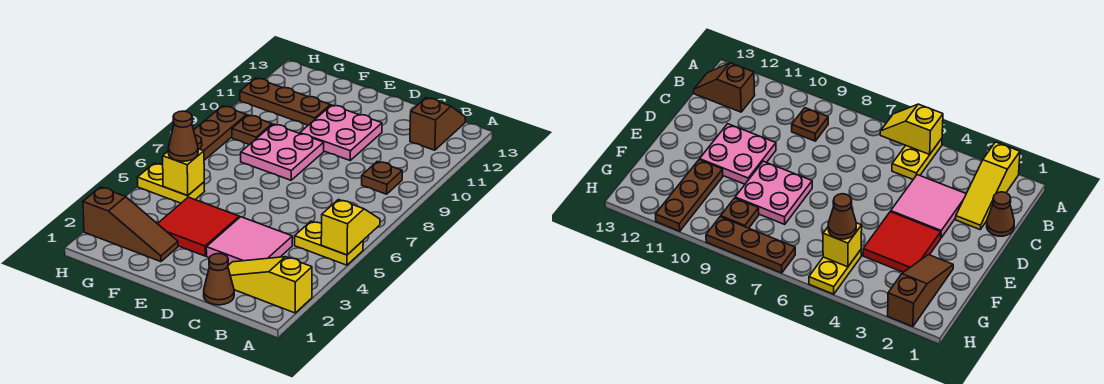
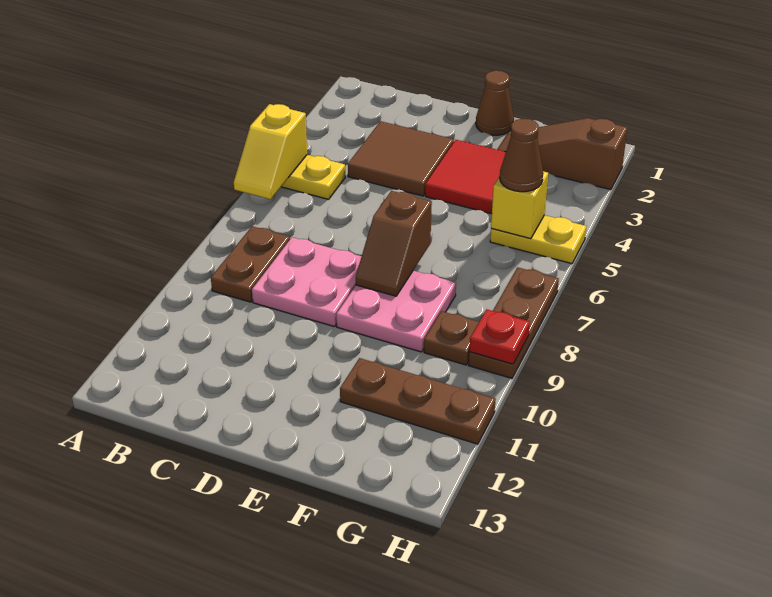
yellow 1x3 slope [228,257,312,313] -> none
brown 1x1 plate [362,161,402,194] -> brown 1x2 plate [211,226,290,302]
brown 1x2 slope [410,98,466,150] -> brown 1x2 slope moved to [356,191,432,296]
brown 1x1 cone [204,254,234,305] -> brown 1x1 cone moved to [476,71,514,135]
pink 2x2 tile [206,217,292,265] -> brown 2x2 tile [348,121,454,196]
pink 2x2 plate [300,105,382,160] -> pink 2x2 plate moved to [252,237,362,327]
none -> red 1x1 plate [469,309,530,364]

